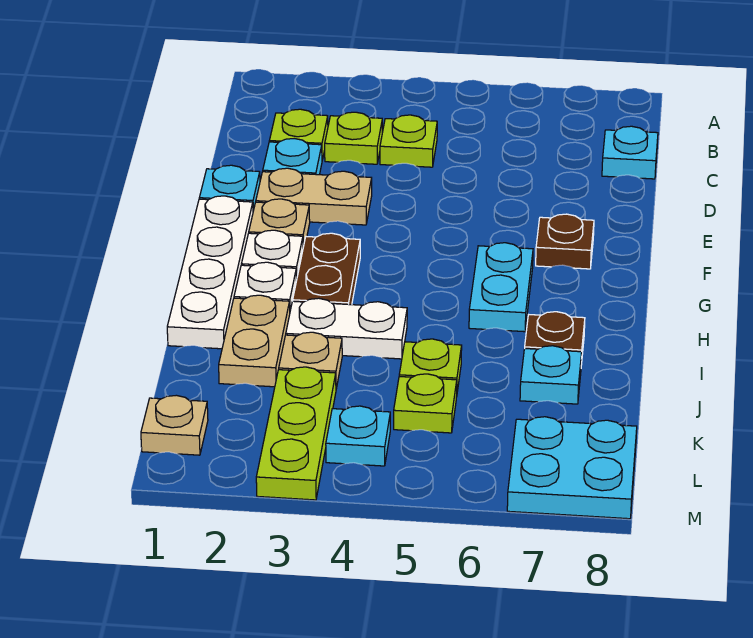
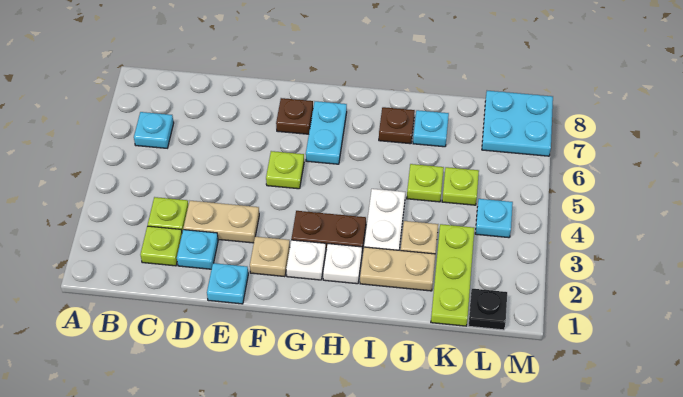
lime 1x1 plate [380,115,437,167] -> lime 1x1 plate moved to [266,151,304,189]
cyan 1x1 plate [602,126,658,179] -> cyan 1x1 plate moved to [134,112,174,148]
tan 1x2 plate [256,168,372,225] -> tan 1x2 plate turned to [183,201,259,243]
white 1x4 plate [167,196,253,349] -> none
cyan 1x2 plate [469,243,533,332] -> cyan 1x2 plate turned to [306,101,347,164]
lime 1x3 plate [256,367,336,500] -> lime 1x3 plate turned to [431,224,474,326]
tan 1x1 plate [141,395,208,455] -> black 1x1 plate [468,289,507,330]

